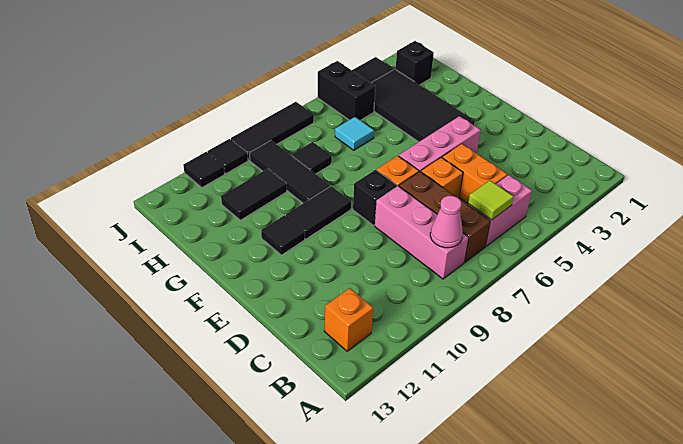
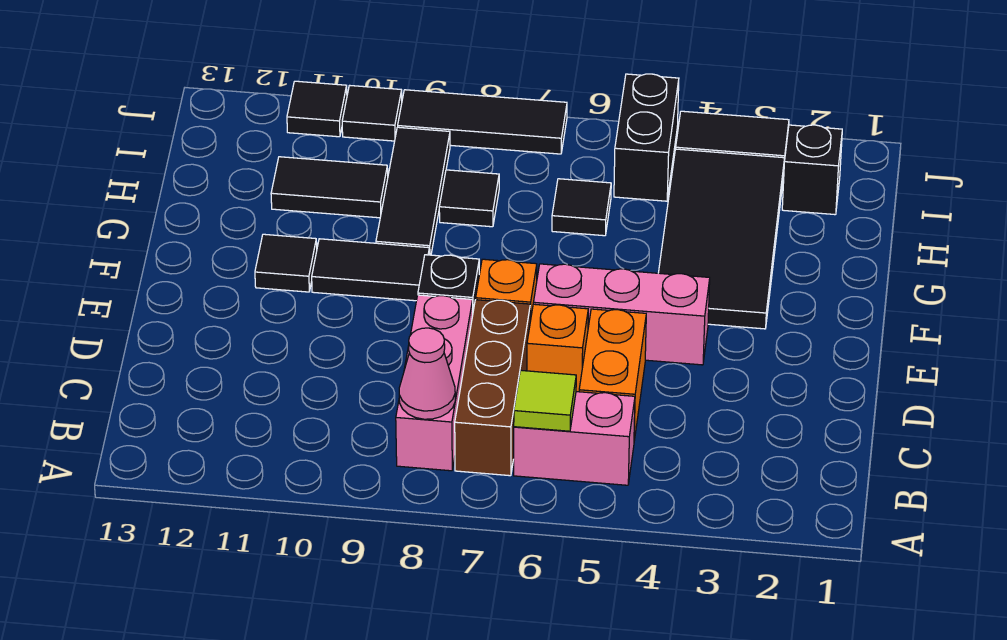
orange 1x1 brick [324,288,373,351] -> none
cyan 1x1 tile [335,117,374,150] -> black 1x1 tile [552,179,611,236]

